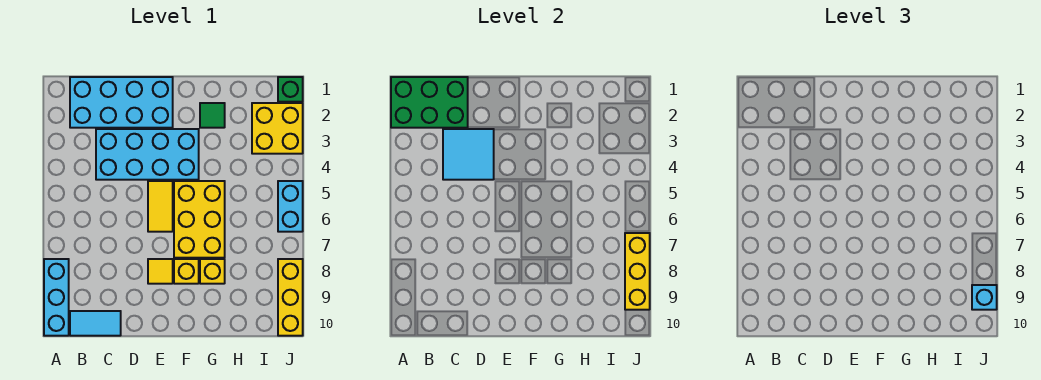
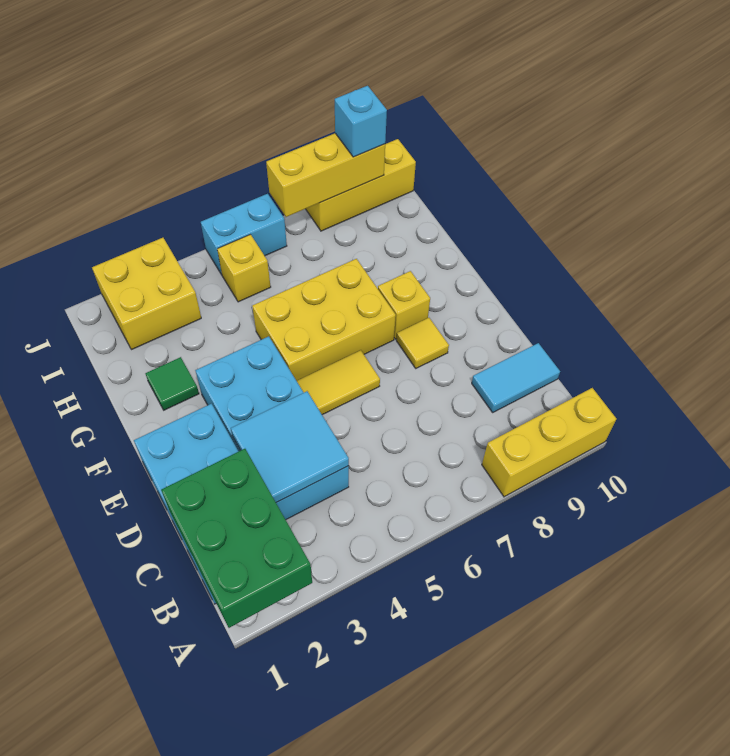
cyan 1x3 brick [44,259,69,336] -> yellow 1x3 brick [482,388,616,497]
cyan 1x2 tile [70,311,121,336] -> cyan 1x2 tile turned to [472,343,560,412]
yellow 1x1 brick [200,259,225,284] -> yellow 1x1 brick moved to [217,235,271,302]
green 1x1 brick [278,77,303,102] -> none

